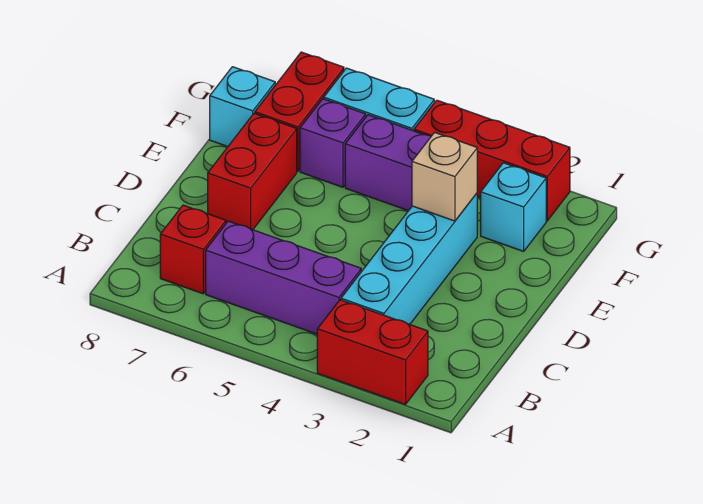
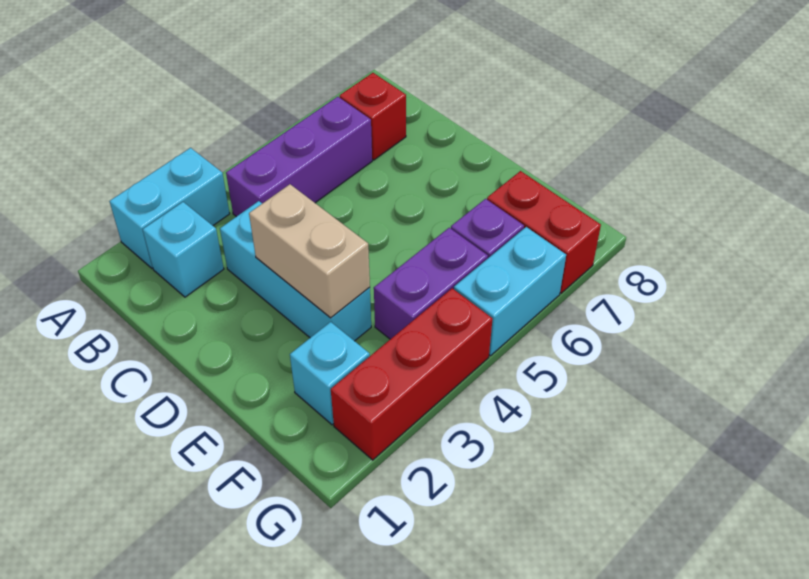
red 1x2 brick [317,300,428,404] -> cyan 1x2 brick [109,148,230,268]
cyan 1x4 brick [341,193,477,324] -> cyan 1x3 brick [220,201,371,341]
red 1x2 brick [208,113,297,230] -> none
tan 1x1 brick [412,132,477,221] -> tan 1x2 brick [249,184,370,318]
cyan 1x1 brick [210,67,275,147] -> cyan 1x1 brick moved to [143,202,224,297]

